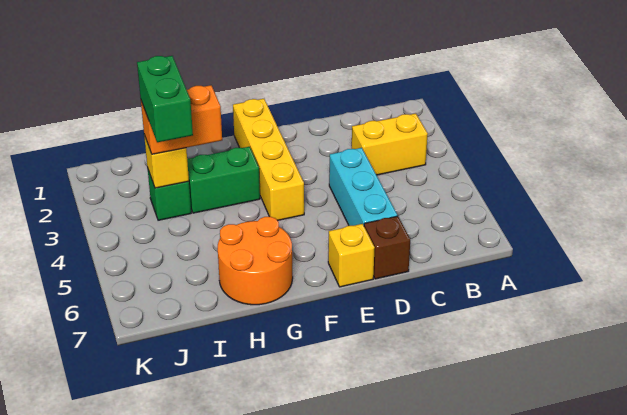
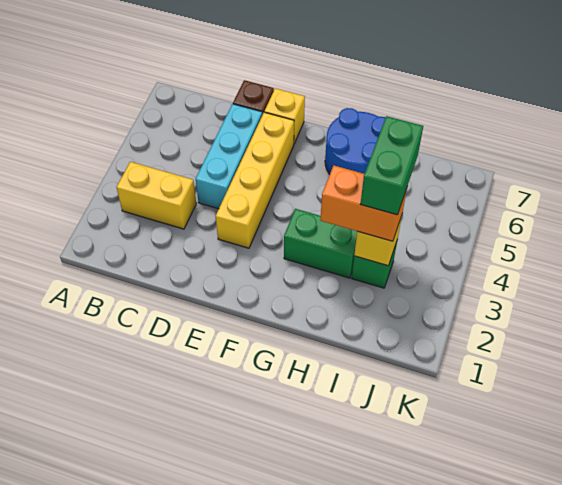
yellow 1x4 brick [233,99,304,221] -> yellow 1x4 brick moved to [216,112,294,248]
orange 2x2 round brick [218,217,293,305] -> blue 2x2 round brick [325,108,386,174]

